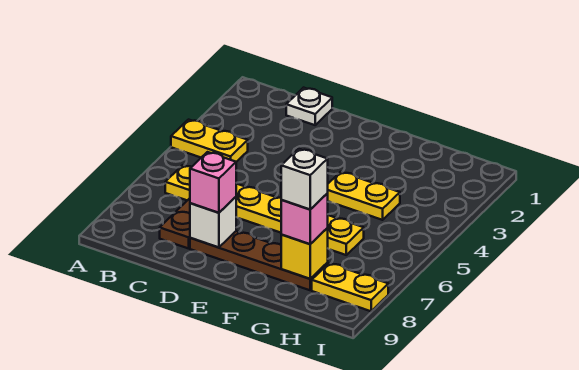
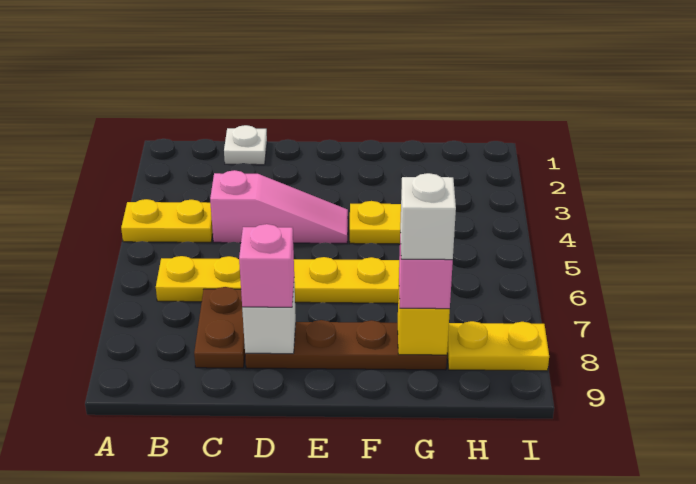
none -> pink 1x3 slope [210,170,348,243]

